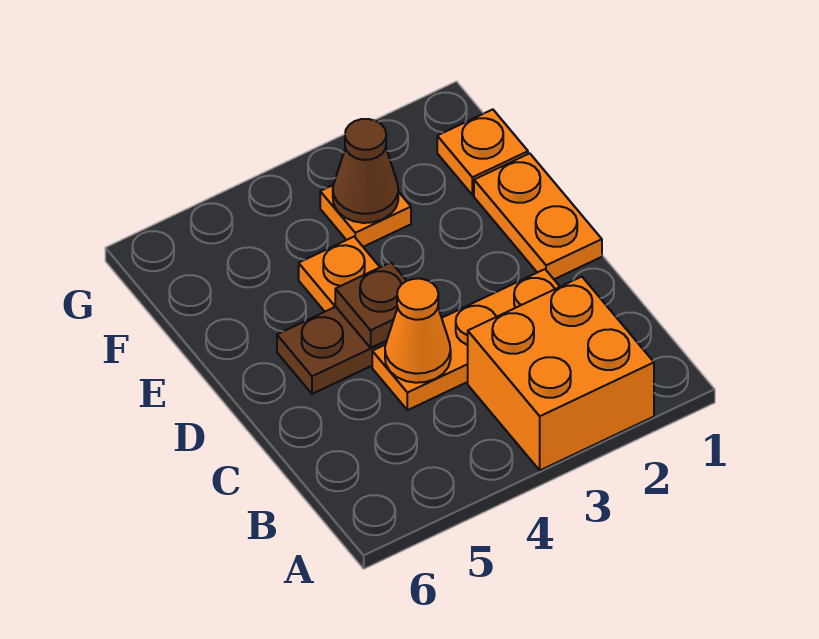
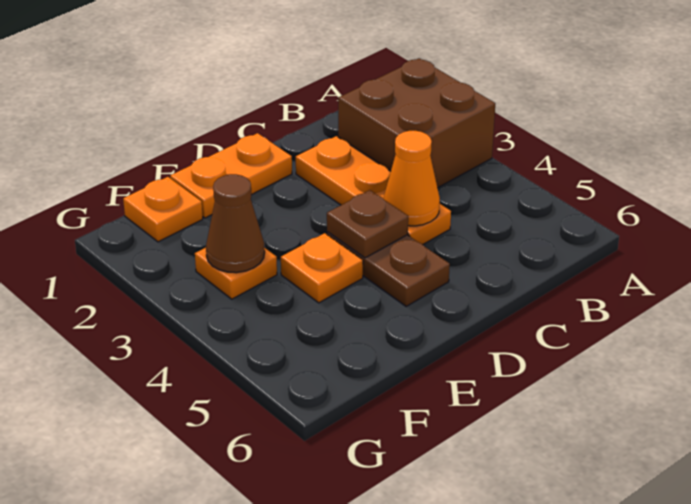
orange 2x2 brick [468,277,654,470] -> brown 2x2 brick [338,58,495,188]

